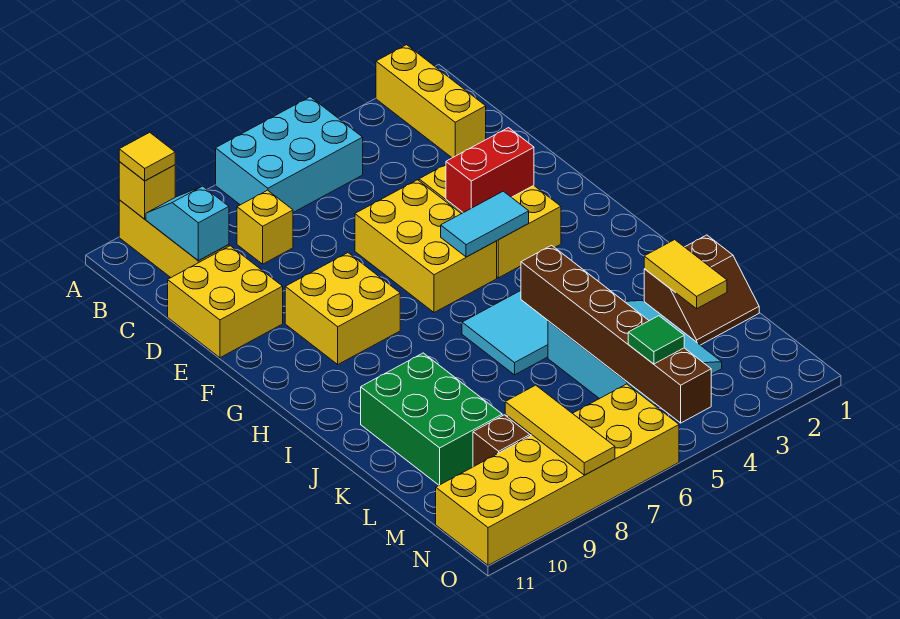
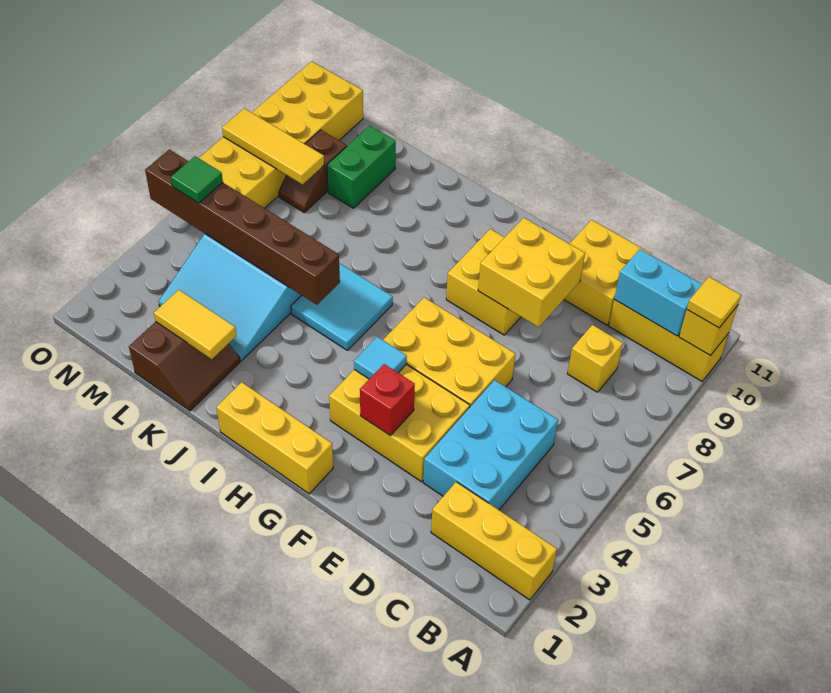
cyan 2x3 brick [216,97,363,212] -> cyan 2x3 brick moved to [423,380,558,510]
cyan 1x2 slope [146,186,229,261] -> cyan 1x2 brick [614,249,702,336]
none -> yellow 2x2 brick [478,218,585,327]
red 1x2 brick [446,128,534,213] -> red 1x1 brick [360,364,415,436]
none -> yellow 1x3 brick [216,382,333,494]
cyan 1x2 tile [441,191,529,257] -> cyan 1x1 tile [354,337,407,379]
green 2x3 brick [361,353,502,485] -> green 1x2 brick [327,126,396,208]
brown 2x2 slope [644,235,759,345] -> brown 2x2 slope turned to [129,322,240,411]

